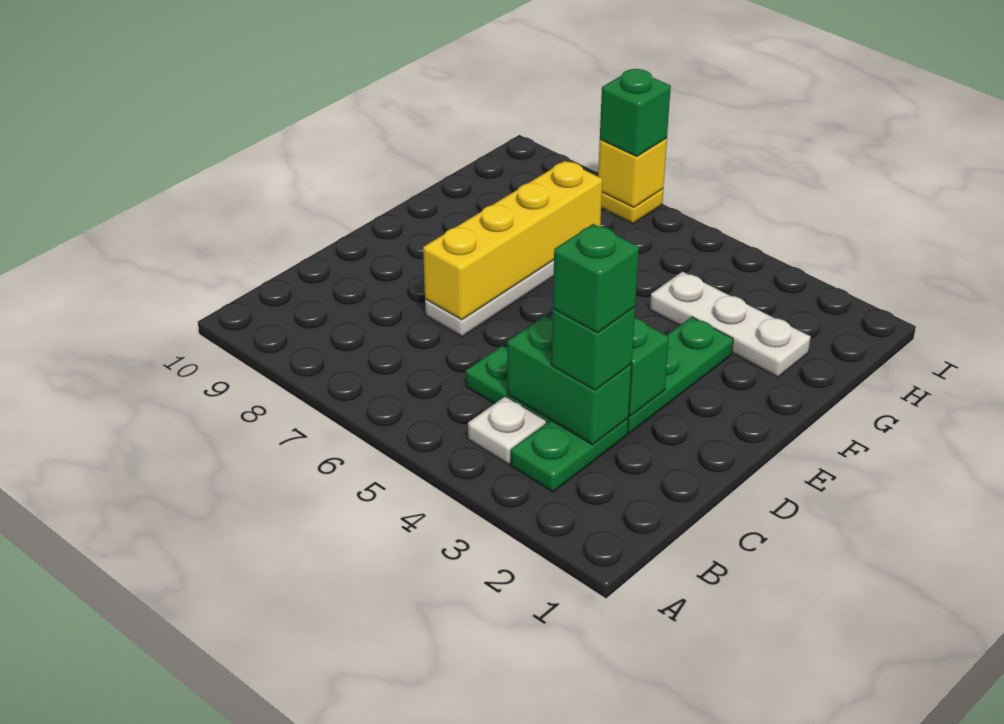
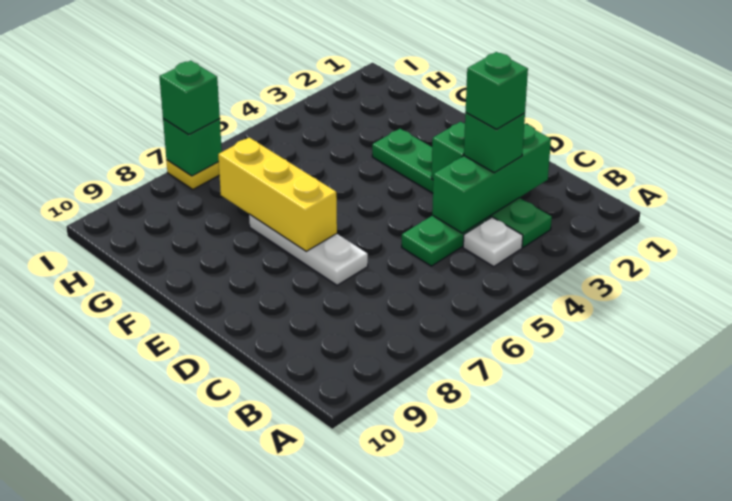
green 1x2 brick [507,316,632,445] -> green 1x3 brick [432,124,551,233]
yellow 1x4 brick [423,161,602,320] -> yellow 1x3 brick [218,138,337,251]
white 1x3 plate [650,272,811,377] -> none
yellow 1x1 brick [598,138,667,207] -> green 1x1 brick [163,119,222,176]

